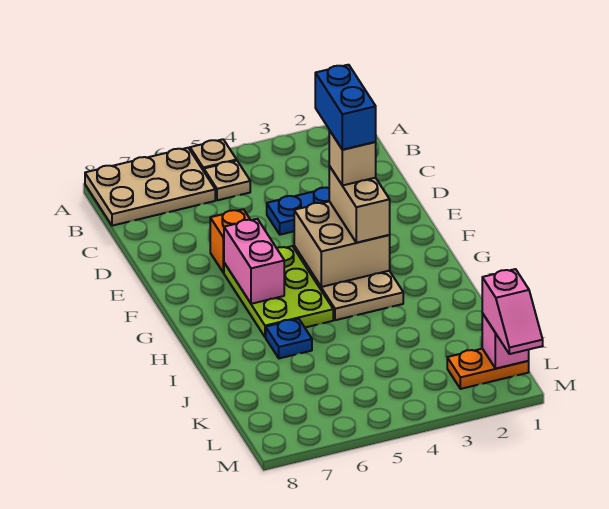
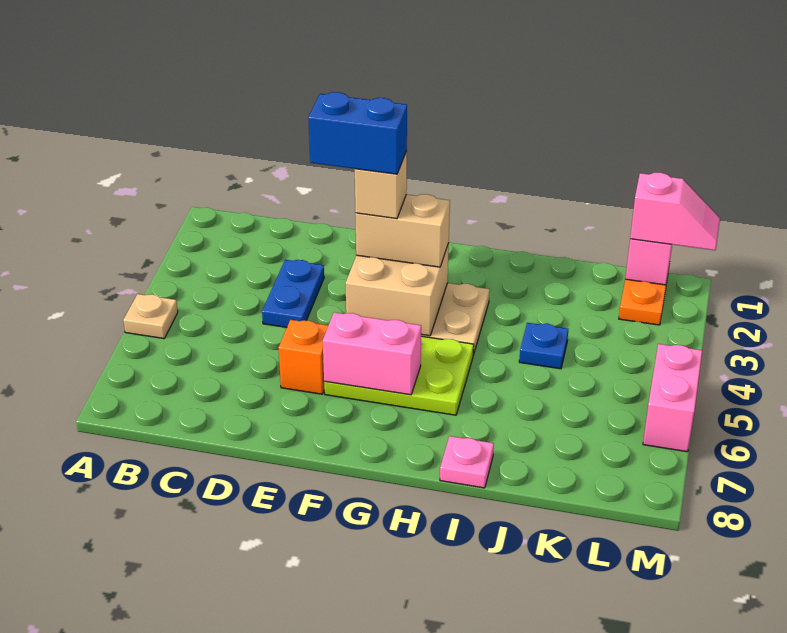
tan 2x3 plate [85,148,215,226] -> none
tan 1x1 plate [204,161,250,200] -> none
blue 1x1 plate [266,319,312,358] -> blue 1x1 plate moved to [519,323,568,369]
none -> pink 1x1 plate [440,436,494,488]
none -> pink 1x2 brick [643,344,702,452]

